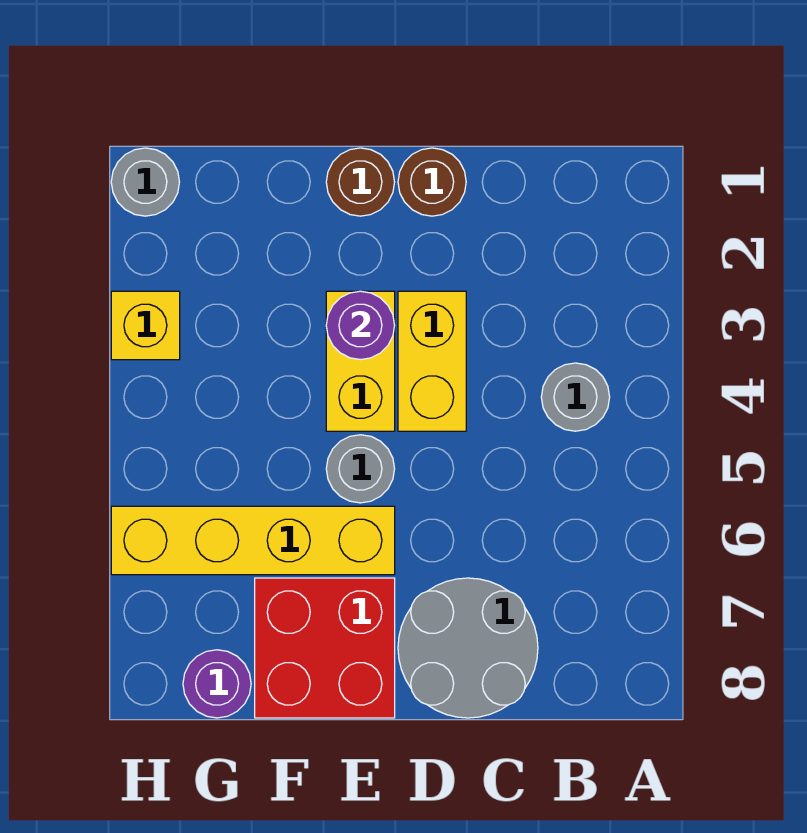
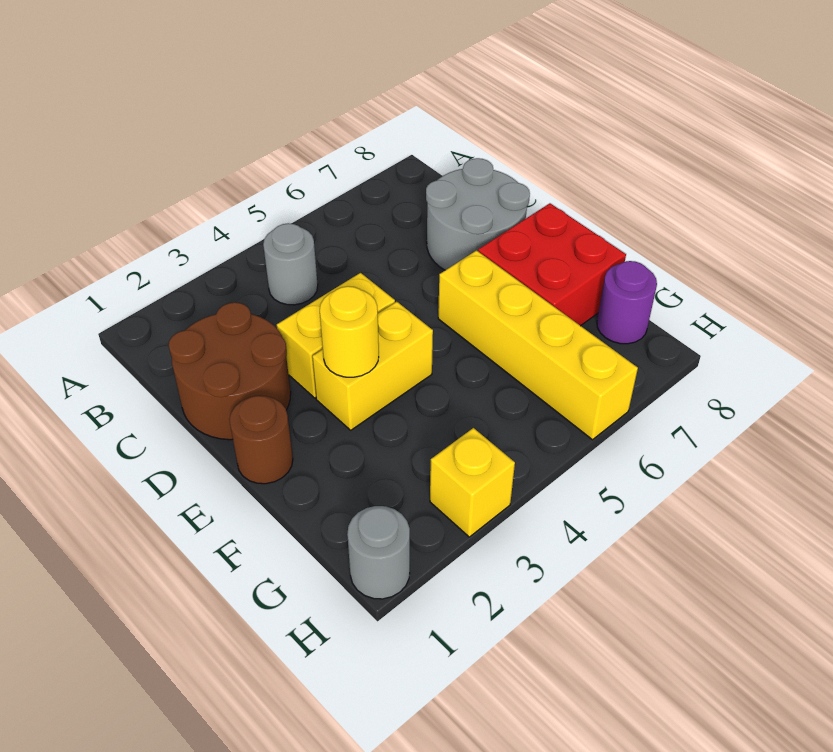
brown 1x1 round brick [398,148,466,216] -> brown 2x2 round brick [169,302,291,440]
purple 1x1 round brick [326,291,395,360] -> yellow 1x1 round brick [320,286,379,377]
grey 1x1 round brick [326,435,395,503] -> none

